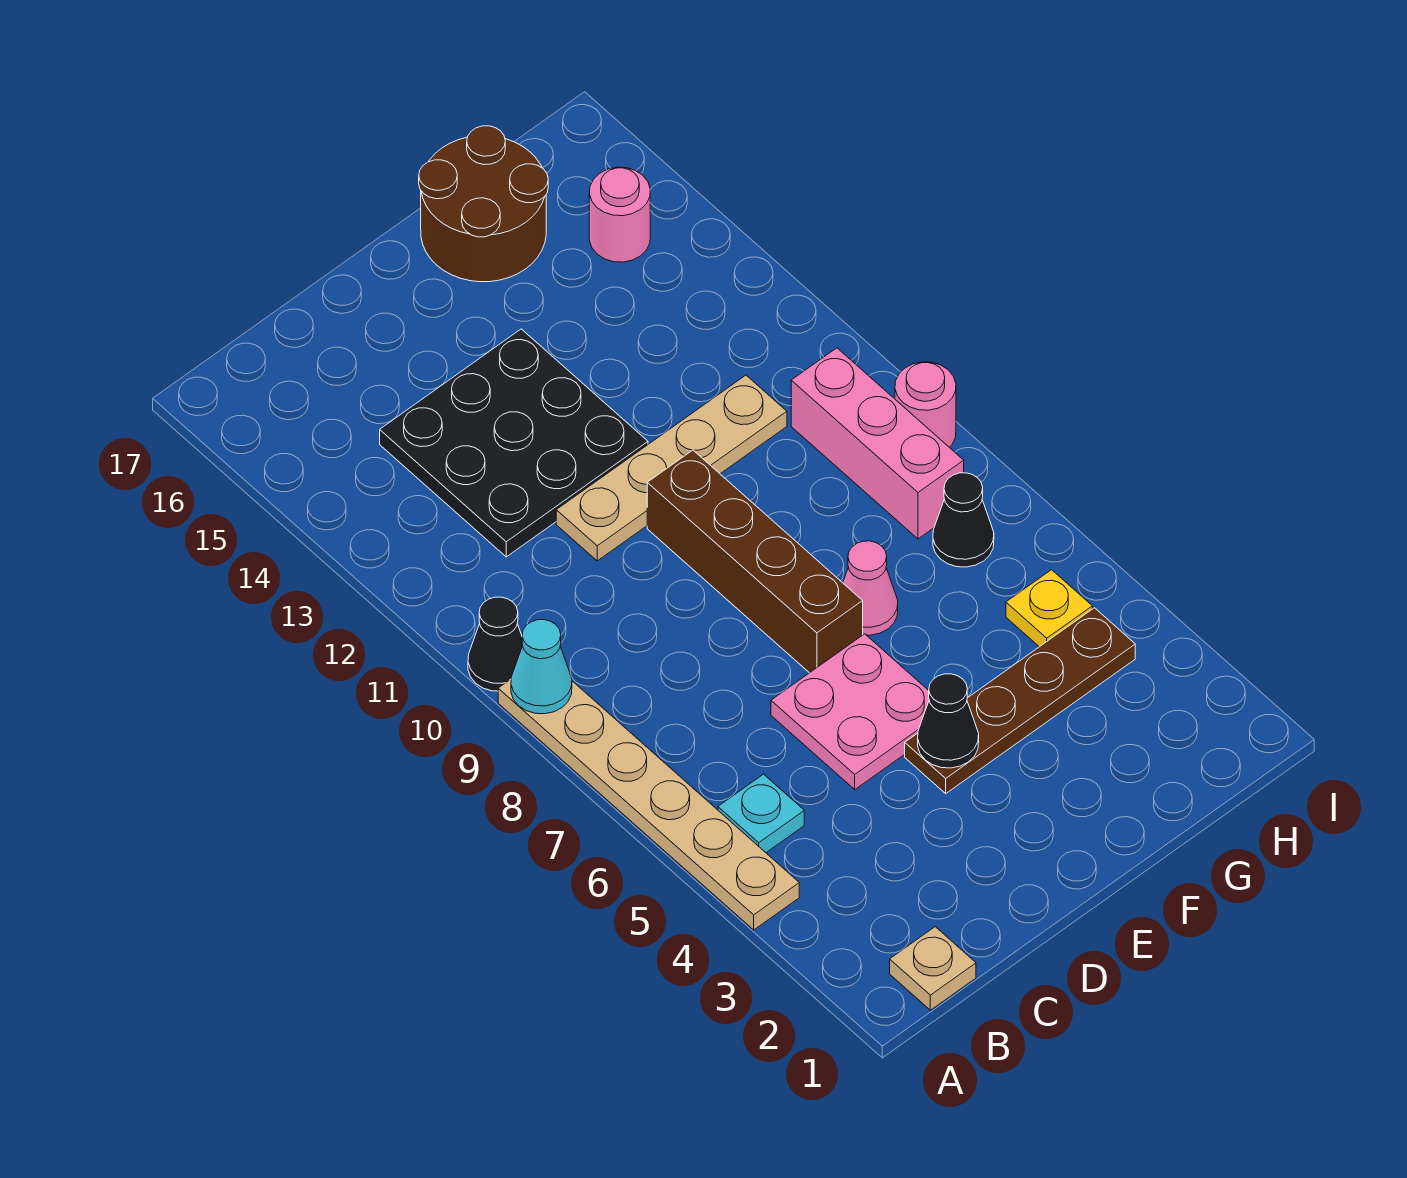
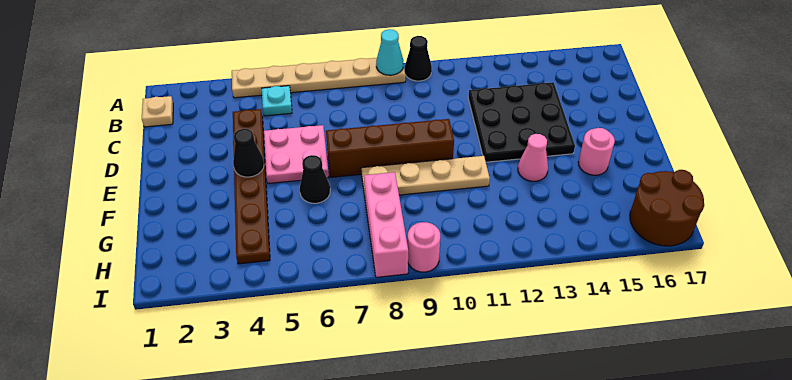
tan 1x4 plate [556,375,787,561] -> tan 1x4 plate turned to [361,156,490,196]
brown 1x4 plate [905,608,1135,793] -> brown 1x6 plate [233,109,270,264]
pink 1x1 cone [843,541,898,635] -> pink 1x1 cone moved to [518,134,548,181]
brown 2x2 round brick [419,126,548,282] -> brown 2x2 round brick moved to [630,170,704,246]
yellow 1x1 plate [1006,570,1092,647] -> none
black 1x1 cone [933,473,994,567] -> black 1x1 cone moved to [300,155,330,203]
pink 1x3 brick [791,348,964,539] -> pink 1x3 brick turned to [364,172,408,277]
pink 1x1 round brick [589,167,650,262] -> pink 1x1 round brick moved to [578,128,615,175]

